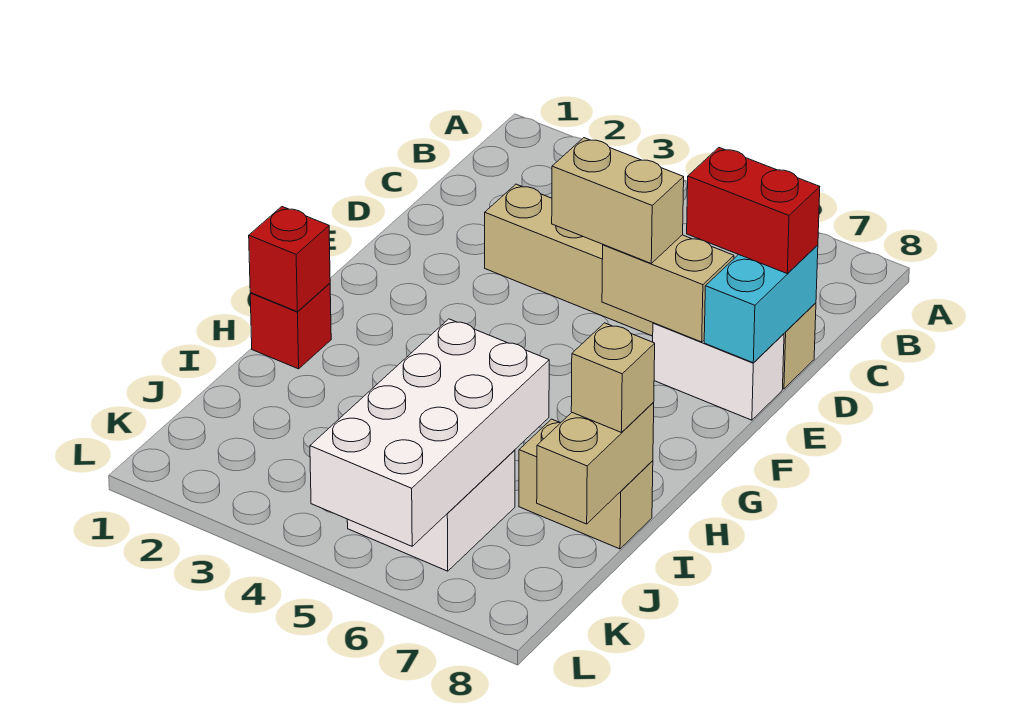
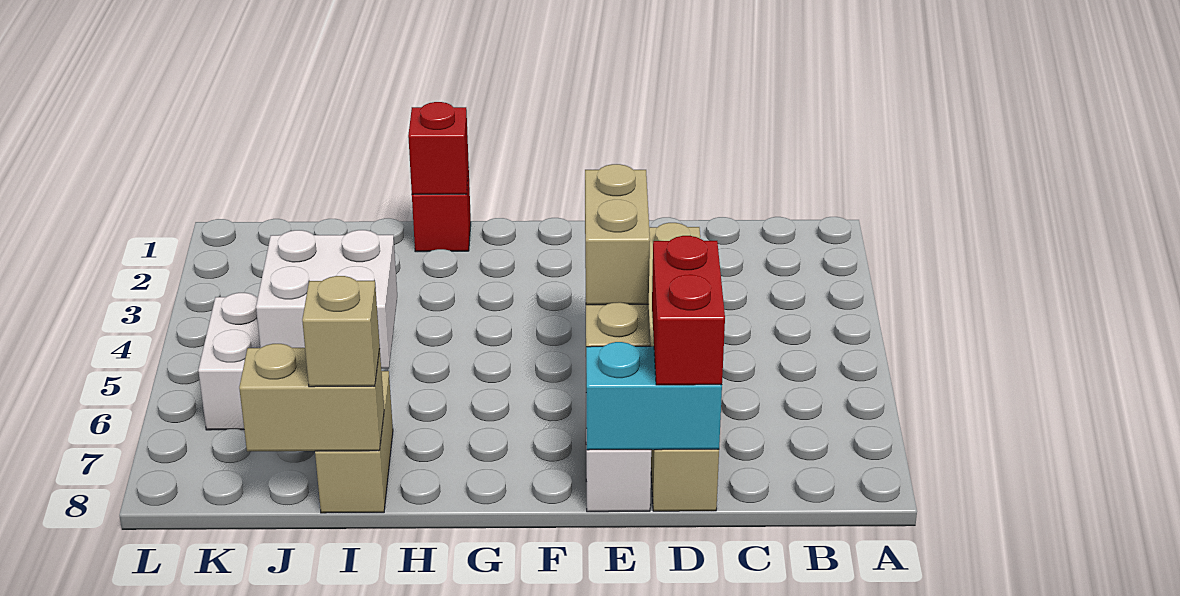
white 2x4 brick [310,319,549,546] -> white 2x2 brick [256,230,397,369]

